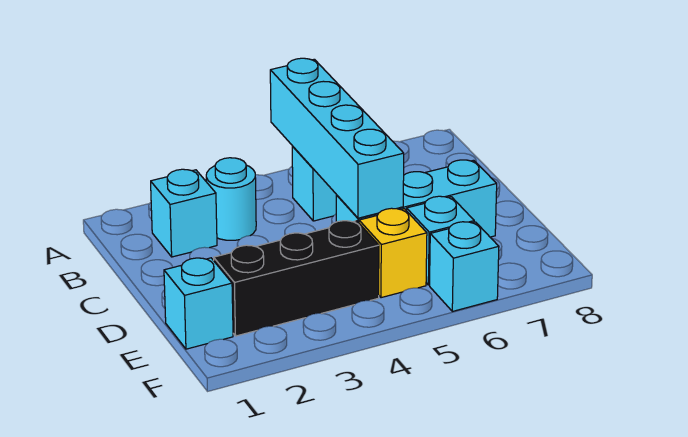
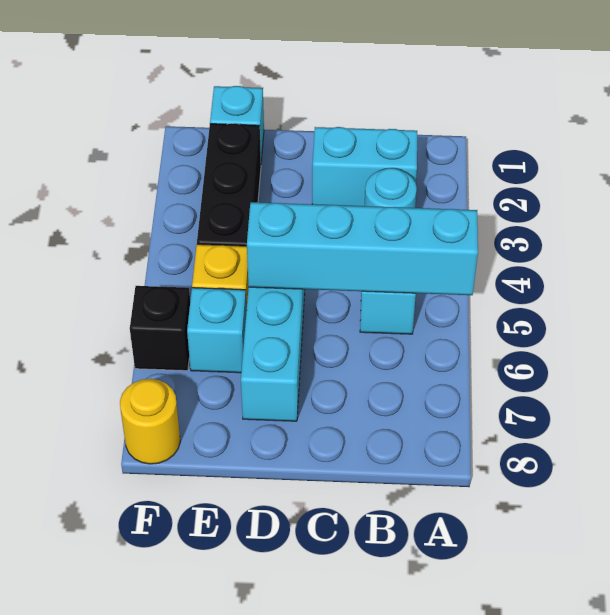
cyan 1x1 brick [151,169,217,257] -> cyan 1x2 brick [312,127,417,206]
cyan 1x1 brick [430,222,499,311] -> black 1x1 brick [130,286,190,371]
none -> yellow 1x1 round brick [120,379,180,464]

